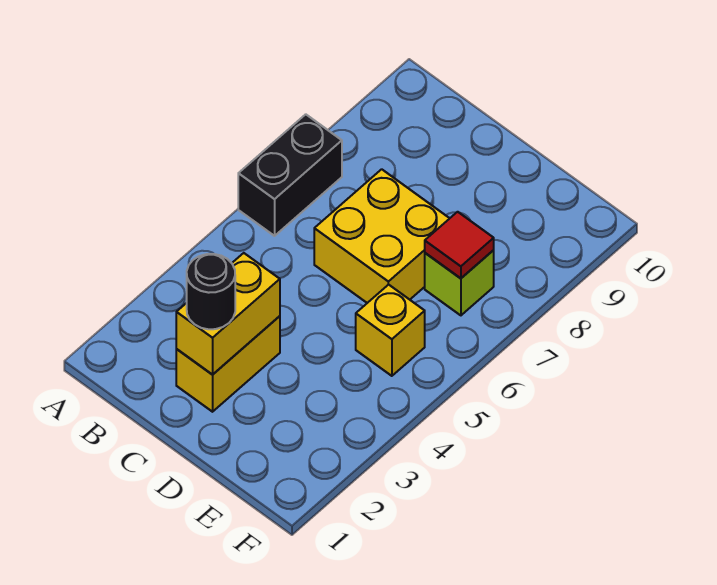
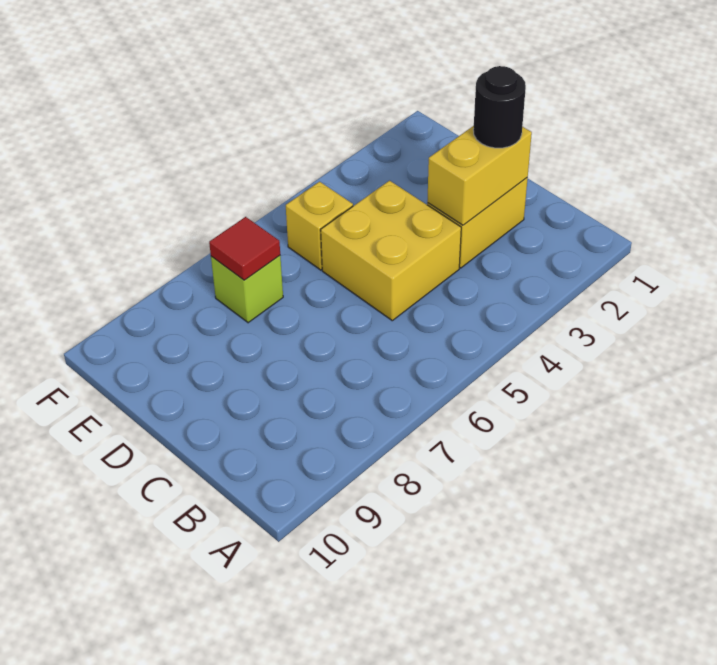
black 1x2 brick [238,114,342,236] -> none
yellow 2x2 brick [314,169,450,303] -> yellow 2x2 brick moved to [321,181,461,321]

